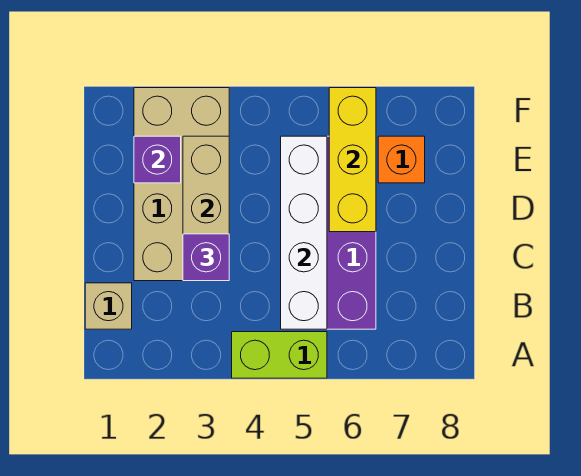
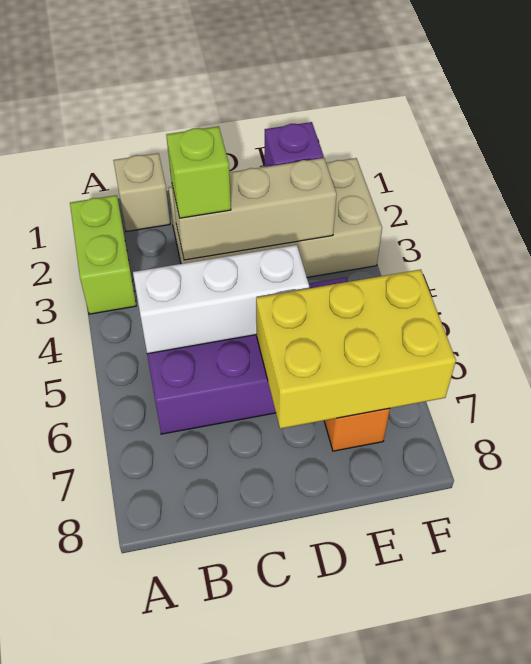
lime 1x2 brick [232,332,327,378] -> lime 1x2 brick moved to [70,195,136,314]
white 1x4 brick [281,136,327,329] -> white 1x3 brick [133,245,309,354]
purple 1x1 brick [183,234,229,281] -> lime 1x1 brick [166,126,231,218]
yellow 1x3 brick [329,88,376,232] -> yellow 2x3 brick [256,270,456,429]

